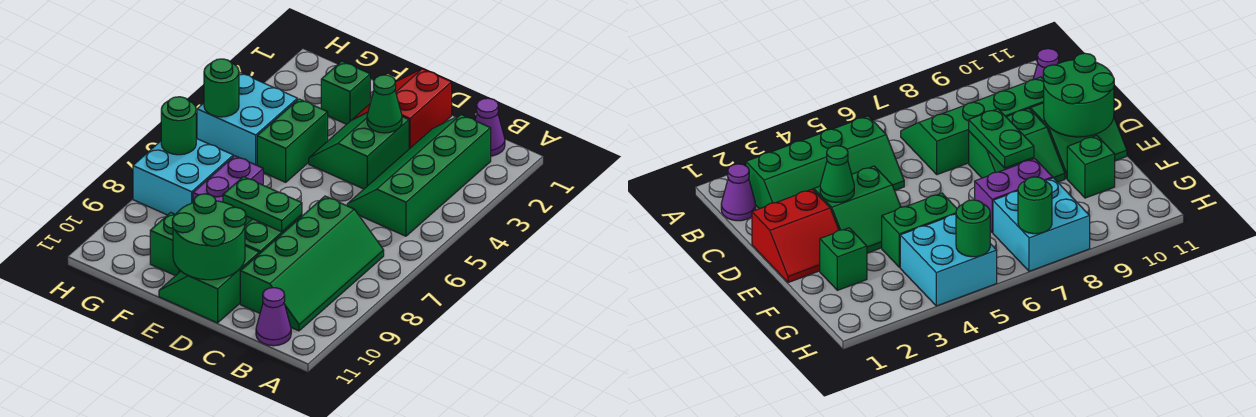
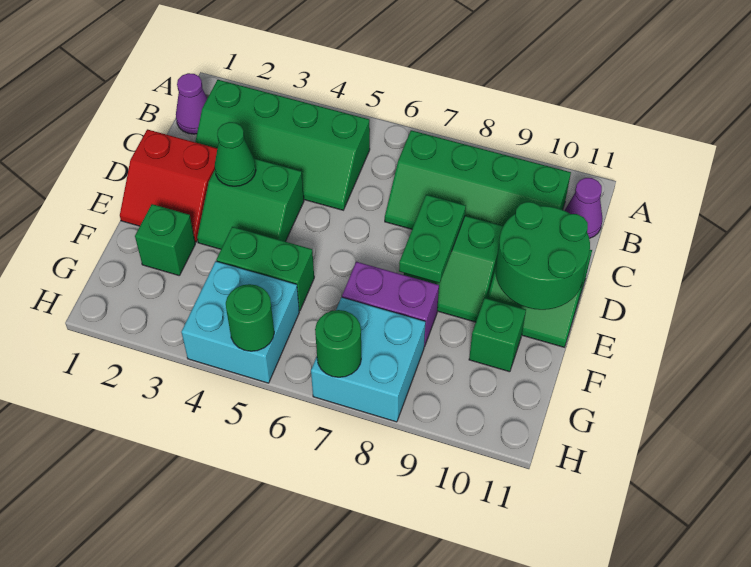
green 2x4 slope [240,196,384,331] -> green 2x4 slope turned to [385,130,571,229]

